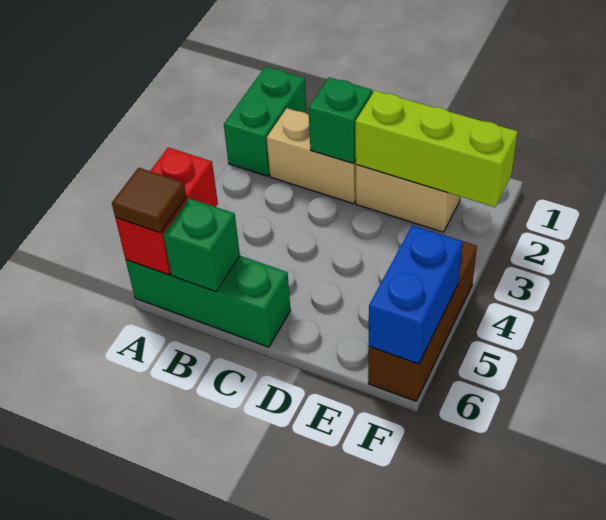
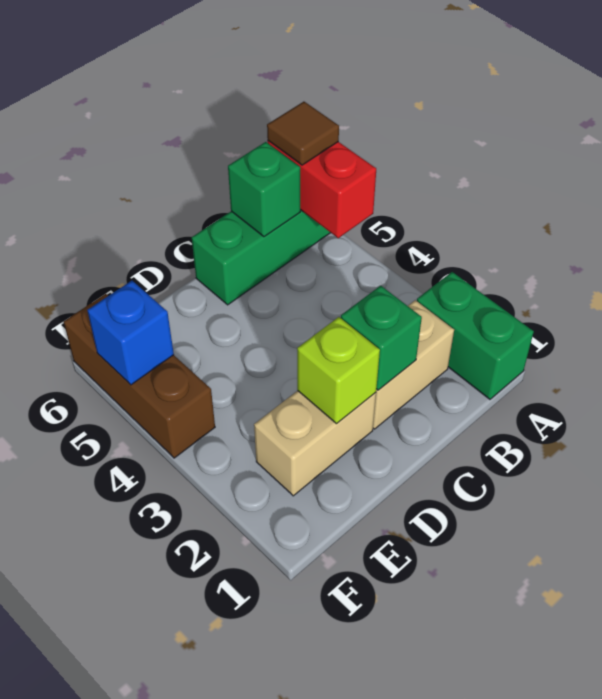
lime 1x3 brick [355,91,518,207] -> lime 1x1 brick [297,317,380,424]
blue 1x2 brick [369,225,463,364] -> blue 1x1 brick [87,281,174,385]

